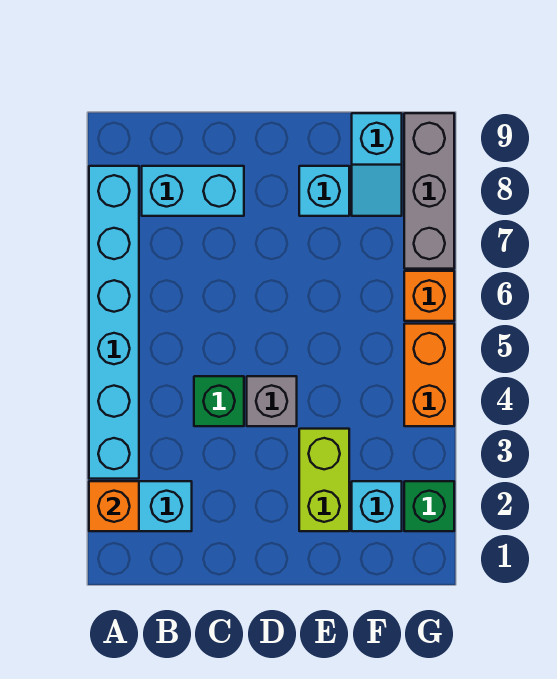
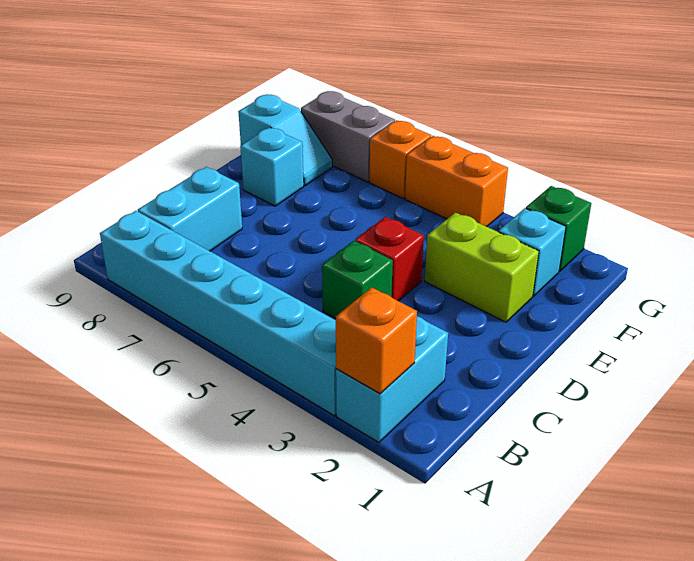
grey 1x1 brick [247,376,297,426] -> red 1x1 brick [355,217,424,301]
grey 1x3 brick [404,113,454,269] -> grey 1x2 brick [301,91,395,182]

